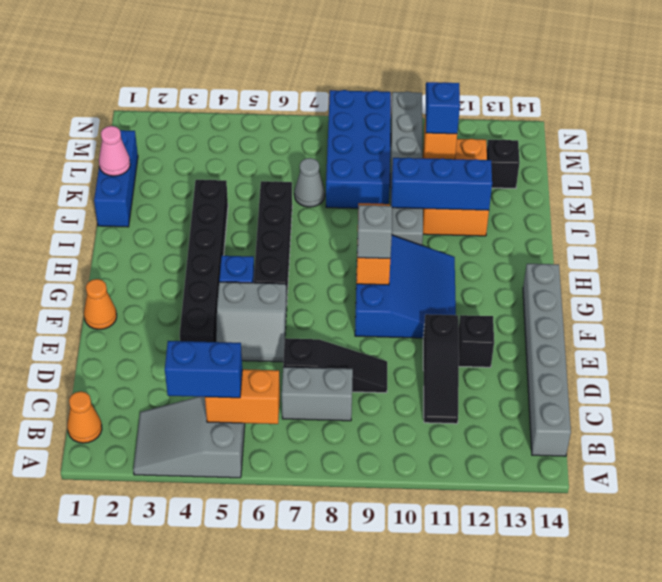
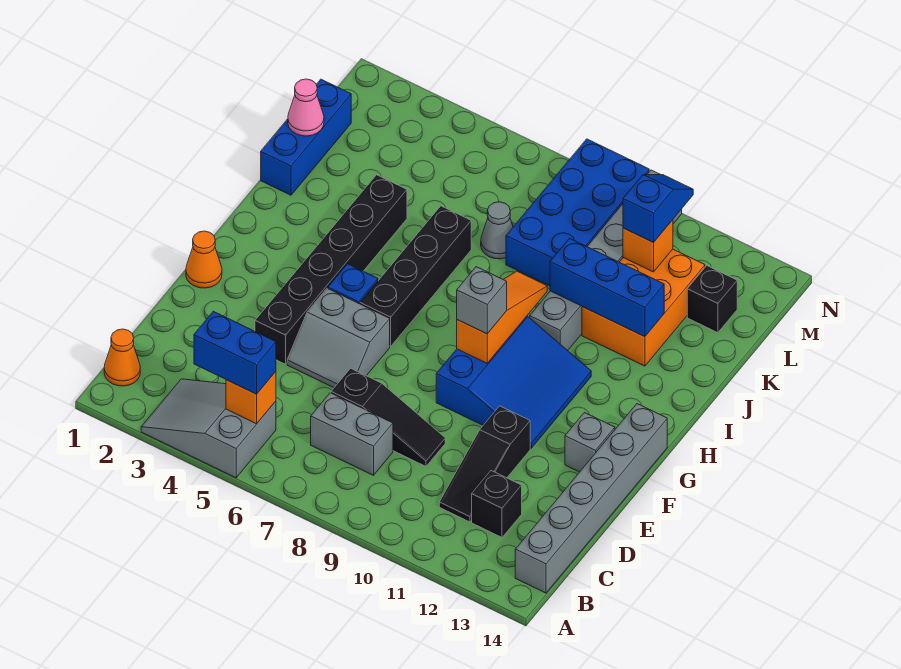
orange 1x2 brick [205,369,280,424] -> orange 1x1 brick [226,372,276,424]
black 1x1 brick [459,315,494,367] -> black 1x1 brick moved to [472,471,522,537]
none -> grey 1x1 brick [565,413,615,472]

